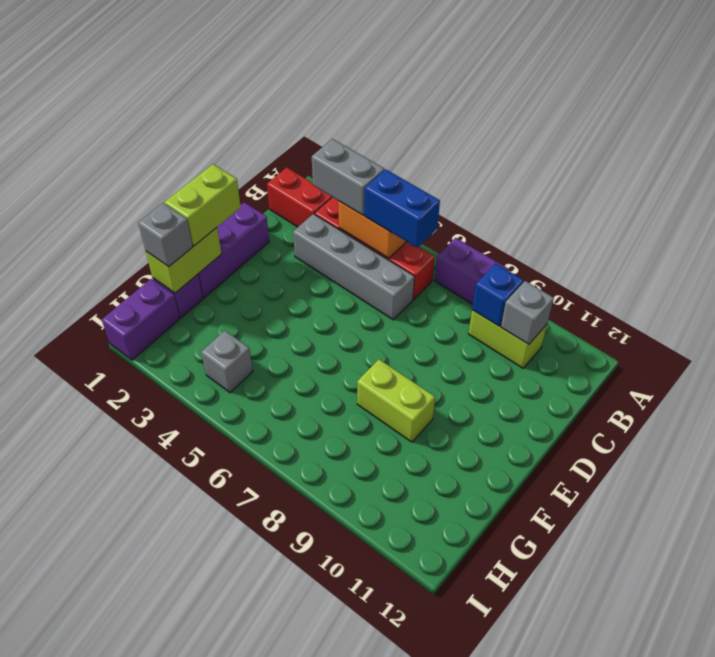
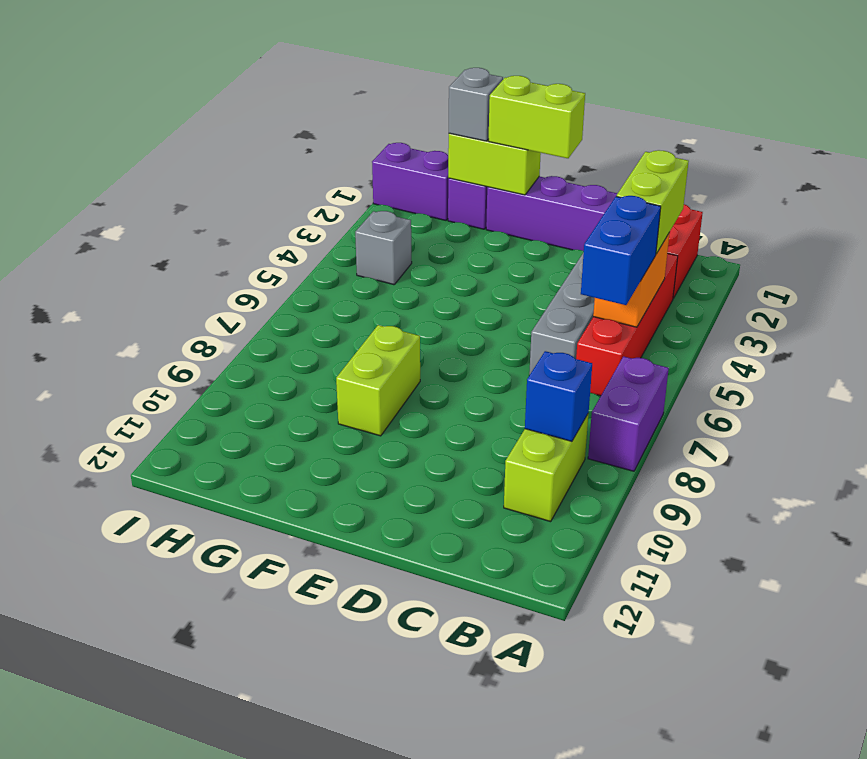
grey 1x2 brick [312,139,384,215] -> lime 1x2 brick [617,150,689,254]
grey 1x1 brick [501,281,554,345] -> none

